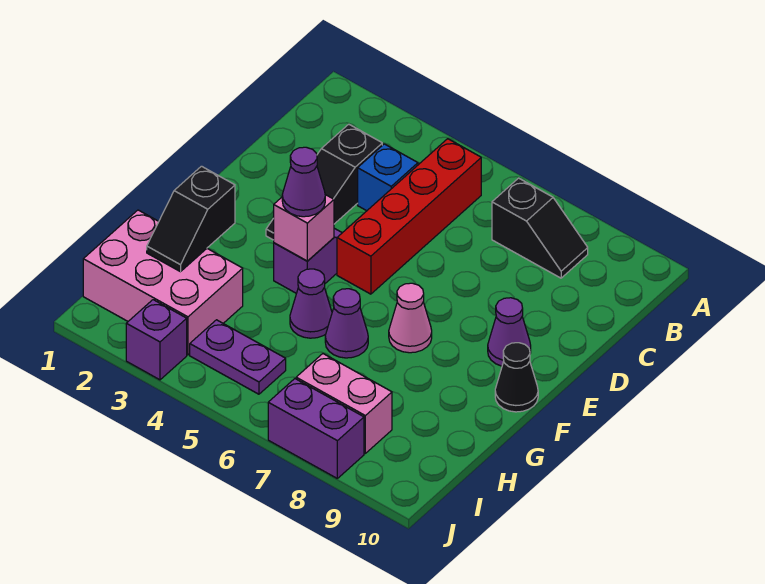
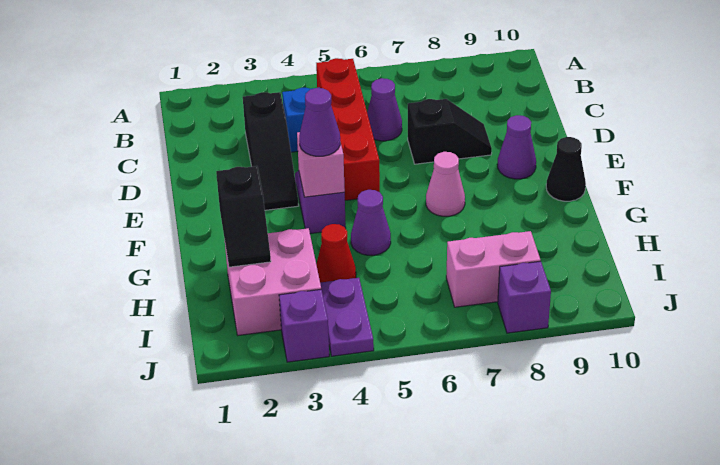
black 1x2 slope [492,178,588,278] -> black 1x2 slope moved to [408,99,492,164]
purple 1x1 cone [325,289,368,358] -> purple 1x1 cone moved to [367,78,402,141]
pink 2x3 brick [83,210,243,355] -> pink 2x2 brick [225,228,321,335]
none -> red 1x1 cone [316,224,356,283]
purple 1x2 plate [190,320,286,394] -> purple 1x2 plate turned to [320,278,374,356]
purple 1x2 brick [268,379,364,478] -> purple 1x1 brick [498,261,551,333]

